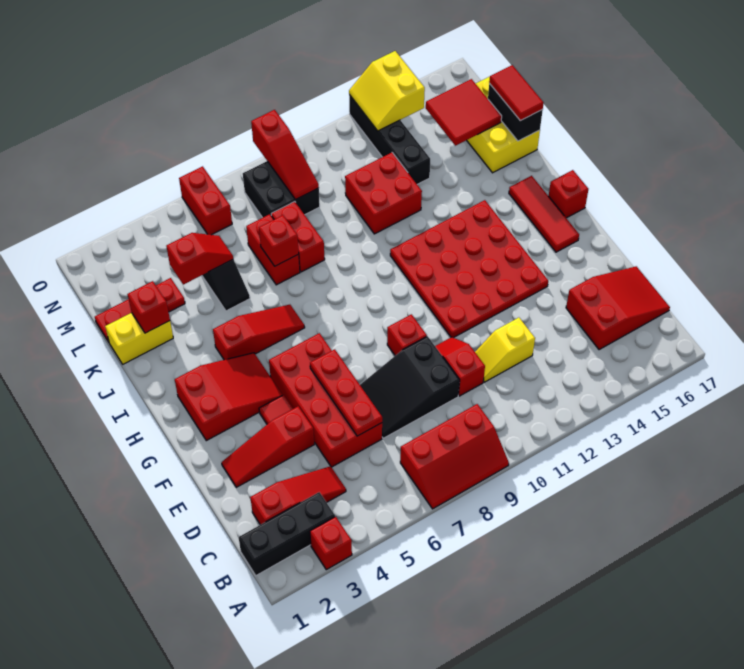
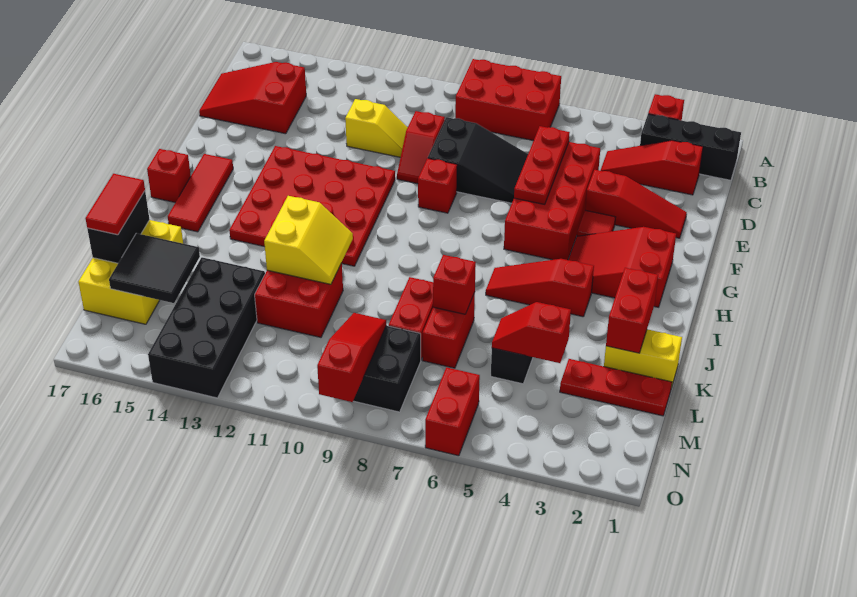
red 2x3 slope [400,404,509,509] -> red 2x3 brick [455,59,561,141]
red 1x1 brick [128,281,170,333] -> red 1x2 brick [606,268,658,353]
black 1x4 brick [349,95,430,184] -> black 2x4 brick [148,257,265,398]
red 2x2 tile [426,79,502,146] -> black 2x2 tile [109,233,200,303]
yellow 2x2 slope [349,51,425,131] -> yellow 2x2 slope moved to [264,196,353,284]

